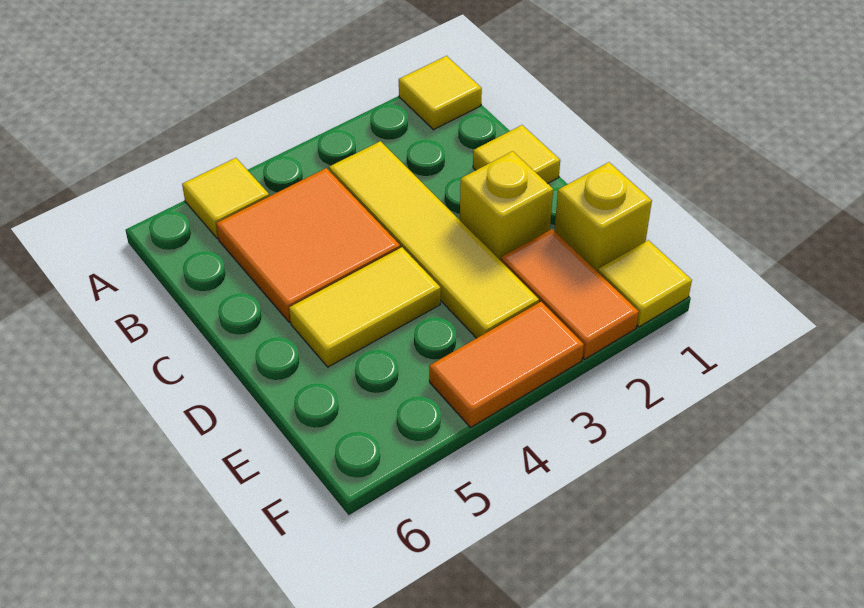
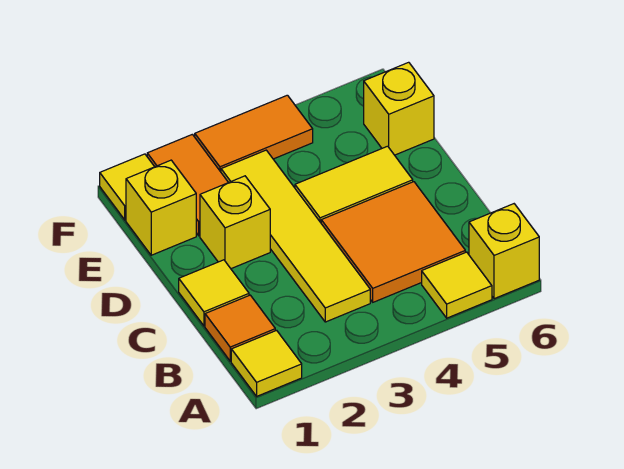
none -> yellow 1x1 brick [469,204,539,299]
none -> orange 1x1 tile [205,295,275,361]
none -> yellow 1x1 brick [364,62,434,155]

